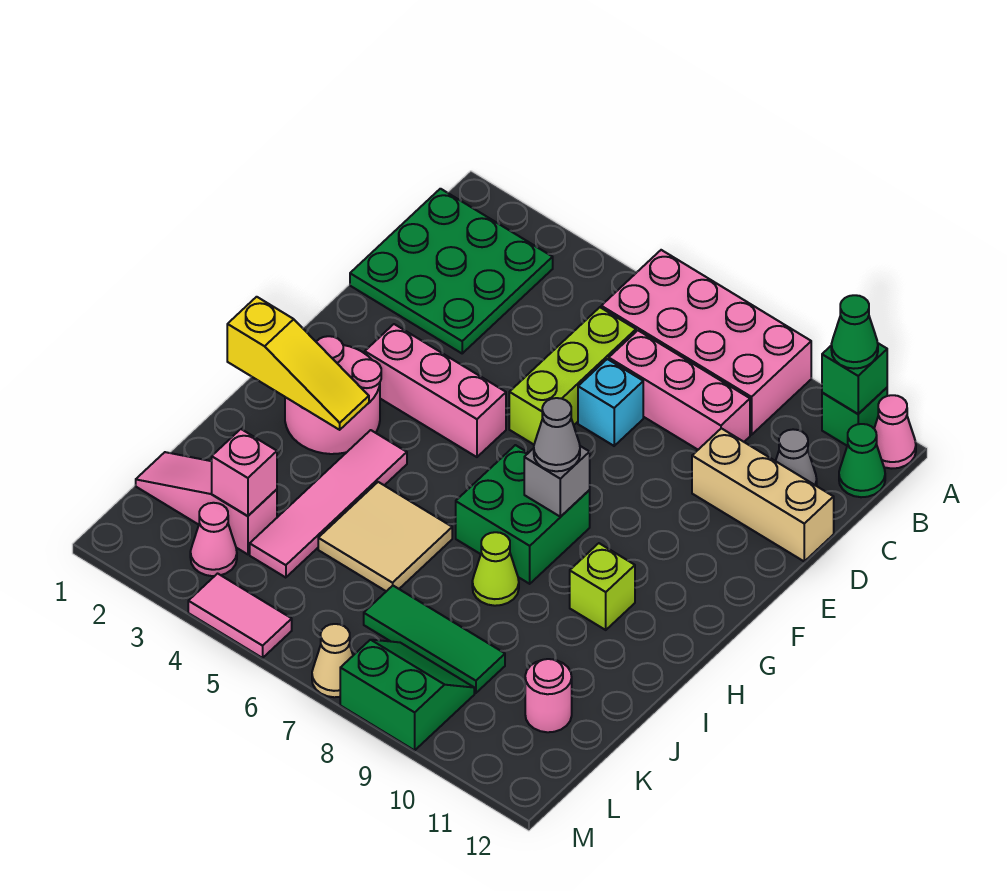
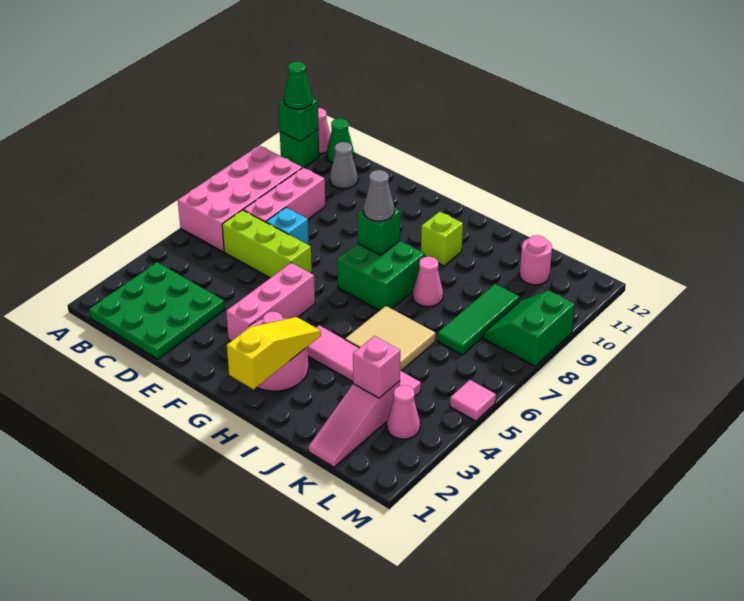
tan 1x3 brick [692,428,834,561] -> none
grey 1x1 brick [524,446,590,517] -> green 1x1 brick [357,208,400,255]
lime 1x1 cone [472,532,519,606] -> pink 1x1 cone [413,257,443,307]
pink 1x2 tile [188,574,292,658] -> pink 1x1 tile [450,380,496,421]
tan 1x1 cone [312,624,353,697] -> none

